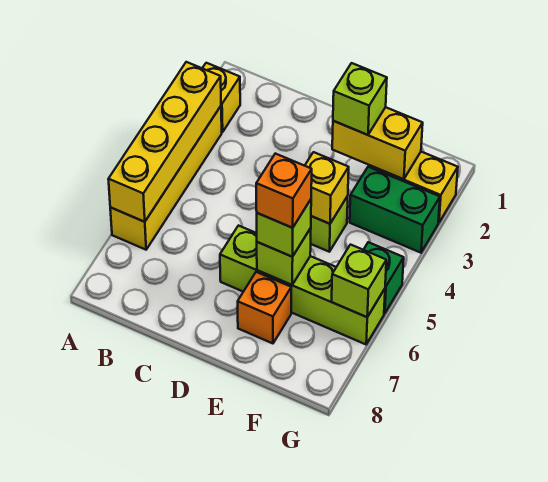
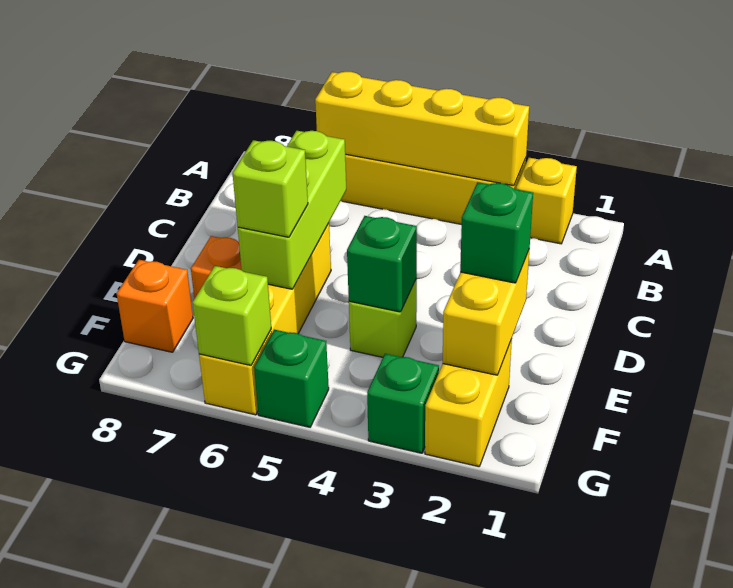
lime 1x4 brick [220,226,385,344] -> yellow 1x4 brick [199,223,331,415]
lime 1x1 brick [333,63,387,135] -> green 1x1 brick [460,182,533,283]
yellow 1x1 brick [305,152,349,224] -> green 1x1 brick [347,216,417,312]
lime 1x1 brick [257,228,311,285] -> lime 1x3 brick [238,131,346,289]
orange 1x1 brick [256,154,312,228] -> orange 1x1 brick moved to [117,260,193,352]
green 1x2 brick [350,167,440,253] -> green 1x1 brick [367,354,439,453]

